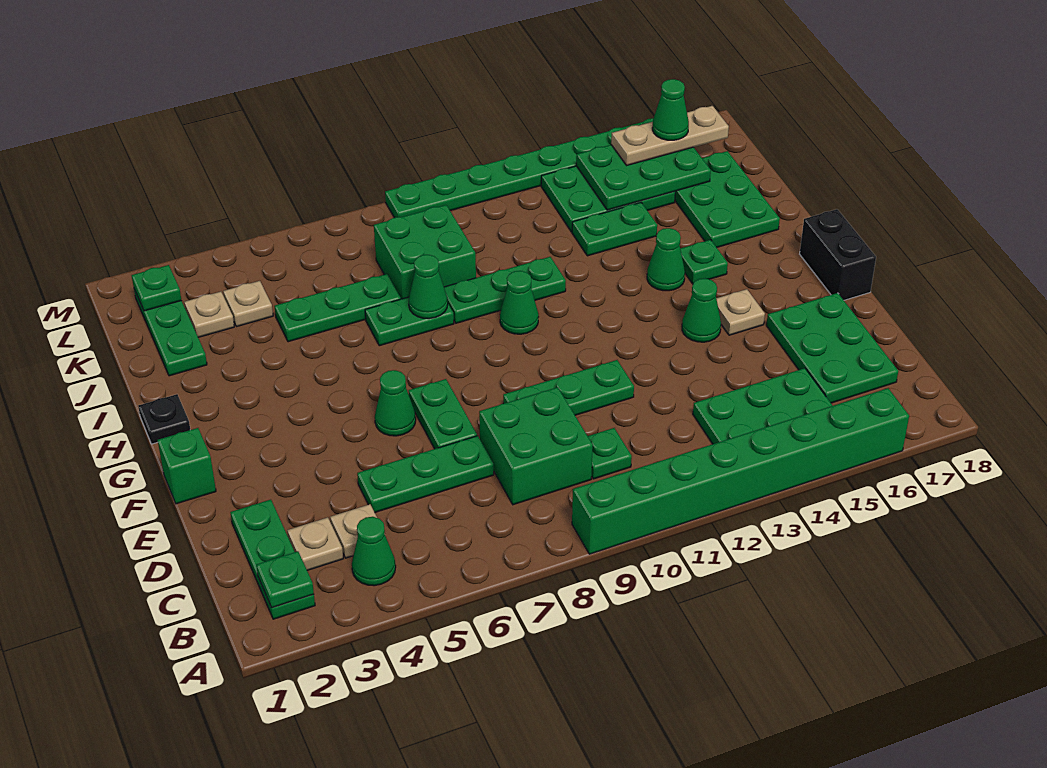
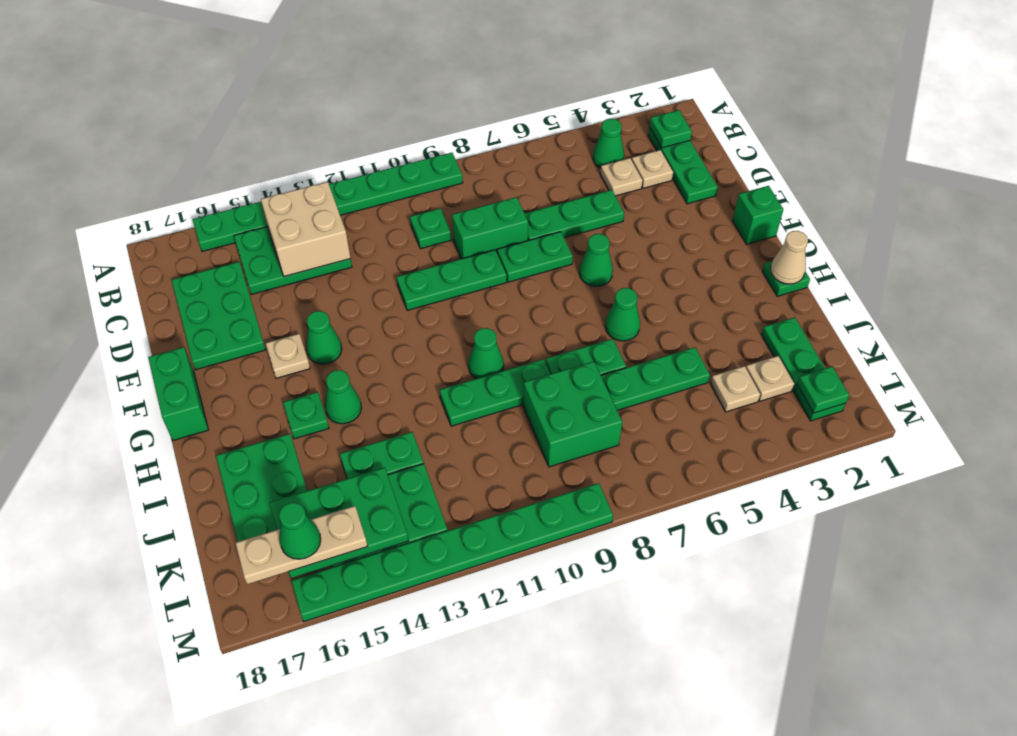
green 1x8 brick [572,388,909,554] -> green 1x8 plate [193,153,463,252]
none -> tan 2x2 brick [261,182,350,276]
green 2x2 brick [479,387,593,505] -> green 1x2 brick [452,197,528,259]
green 1x2 plate [409,379,477,449] -> green 1x2 plate turned to [497,232,573,282]
black 1x2 brick [800,209,876,300] -> green 1x2 brick [148,347,208,440]
black 1x1 plate [138,394,190,444] -> green 1x1 plate [762,261,810,296]
none -> tan 1x1 cone [771,231,808,284]
green 1x1 cone [409,255,448,319] -> green 1x1 cone moved to [605,288,640,341]

